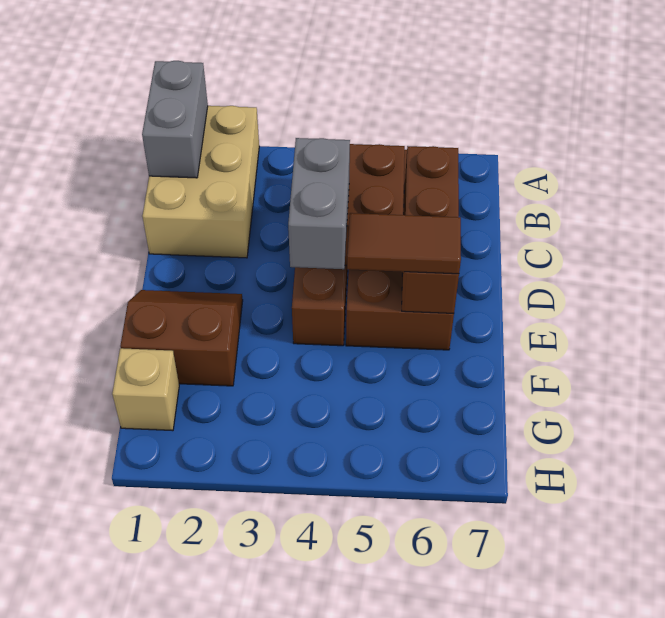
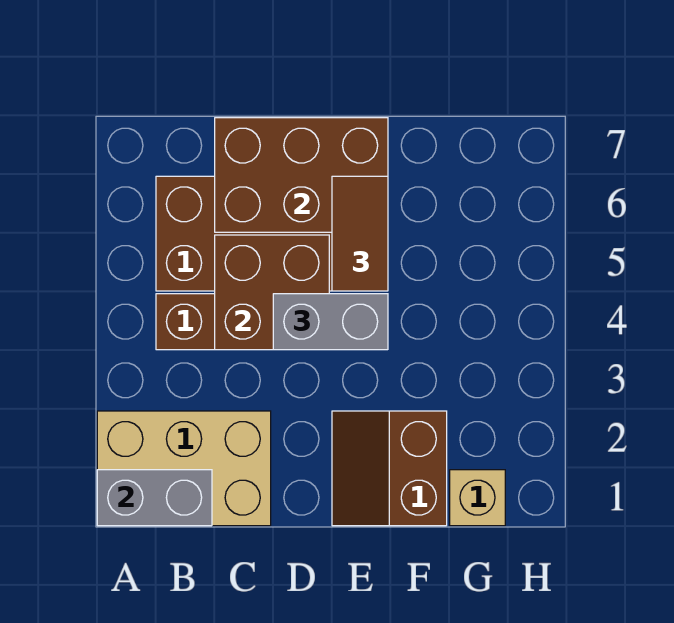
brown 1x3 brick [402,146,459,313] -> brown 2x3 brick [215,118,388,232]

